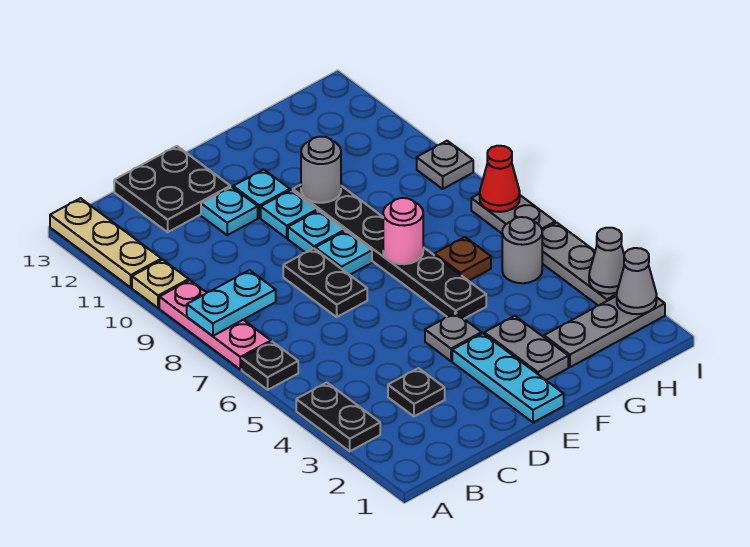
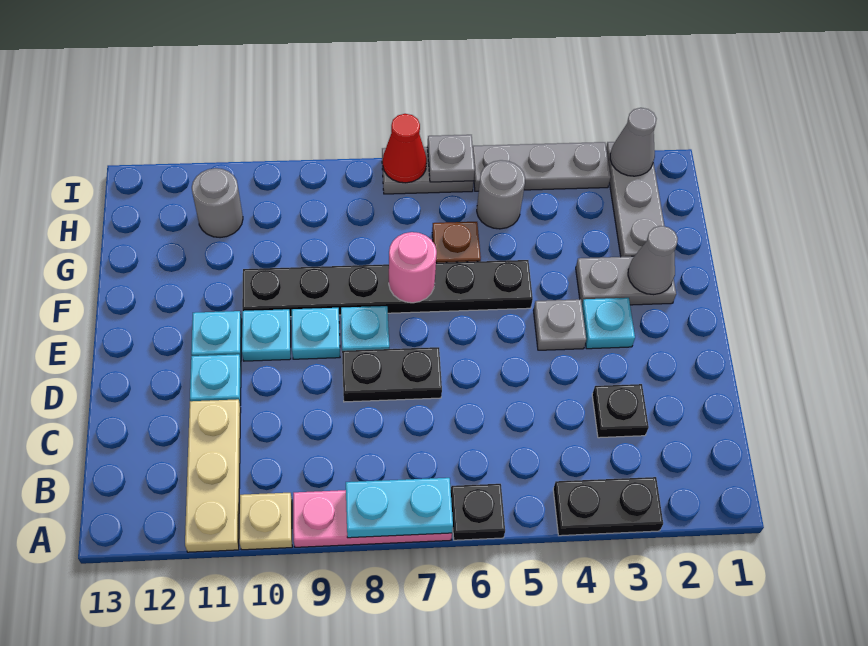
cyan 1x2 plate [187,270,276,336] -> cyan 1x2 plate turned to [346,478,453,538]
tan 1x3 plate [50,198,161,287] -> tan 1x3 plate turned to [185,399,241,552]
black 2x2 plate [114,146,230,232] -> none
cyan 1x3 plate [452,333,564,423] -> cyan 1x1 plate [582,298,635,349]
grey 1x1 round brick [301,137,341,203] -> grey 1x1 round brick moved to [192,168,243,238]
grey 1x1 cone [589,228,624,294] -> grey 1x1 cone moved to [628,226,678,295]
grey 1x1 plate [417,141,473,189] -> grey 1x1 plate moved to [427,135,475,182]

